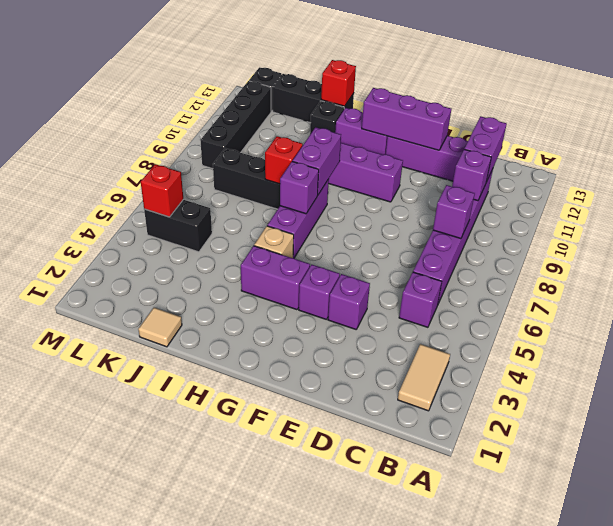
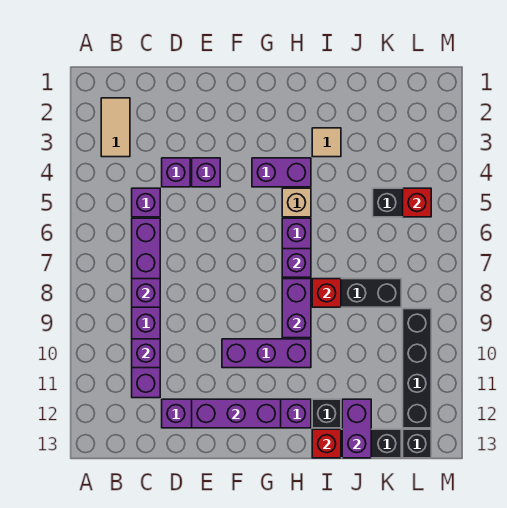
purple 1x2 brick [465,116,507,182] -> purple 1x2 brick moved to [342,399,371,458]
purple 1x1 brick [299,265,340,320] -> purple 1x1 brick moved to [162,158,190,187]
tan 1x1 tile [138,308,182,347] -> tan 1x1 tile moved to [312,128,341,157]

